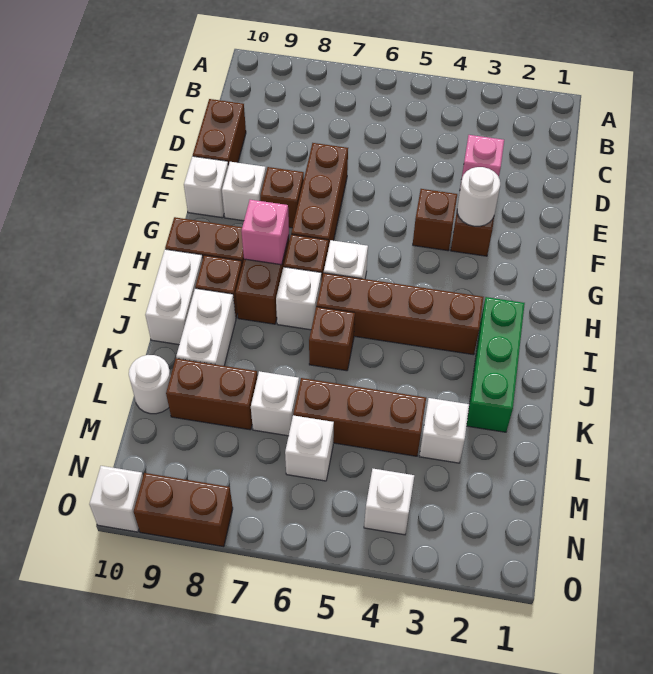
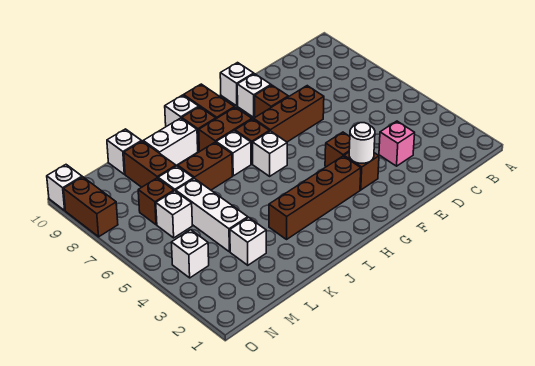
brown 1x2 brick [193,99,246,166] -> brown 1x2 brick moved to [178,142,232,190]
pink 1x1 brick [241,200,289,265] -> none
green 1x3 brick [467,297,525,432] -> none
brown 1x4 brick [316,273,484,355] -> brown 1x4 brick turned to [269,156,361,239]
white 1x2 brick [145,249,203,345] -> white 1x1 brick [165,95,199,127]
brown 1x1 brick [309,307,355,371] -> brown 1x1 brick moved to [138,178,174,225]
brown 1x3 brick [293,378,426,456] -> white 1x3 brick [176,178,248,252]
white 1x1 round brick [129,355,171,414] -> white 1x1 brick [107,129,142,174]

